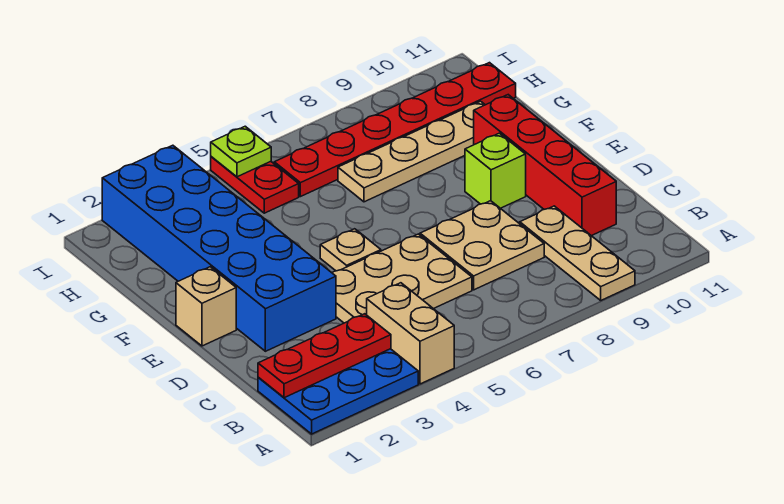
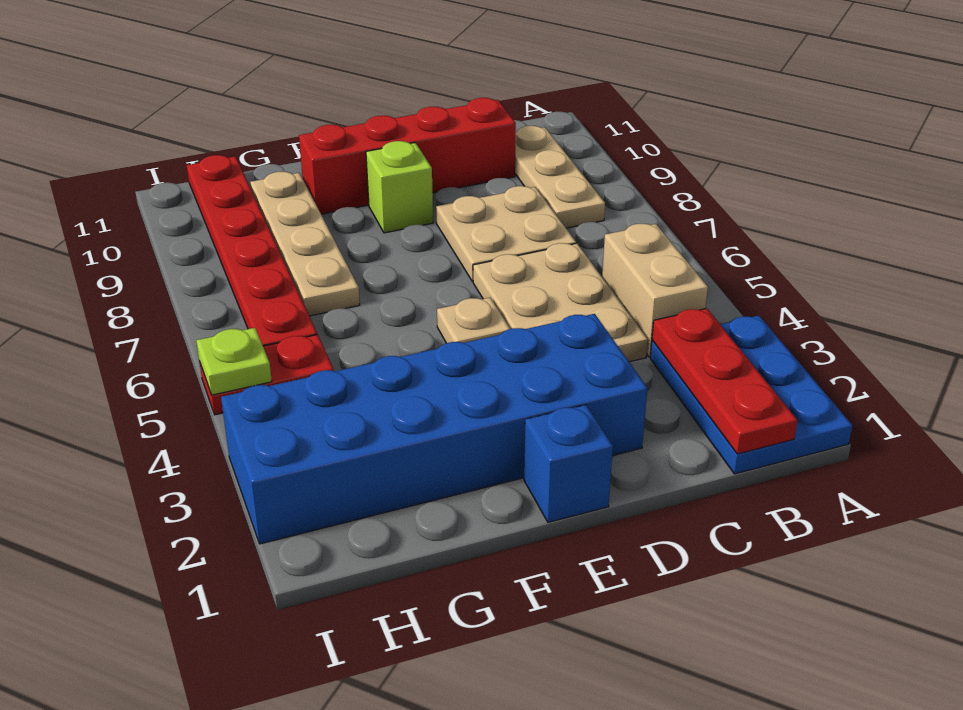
tan 1x2 brick [367,283,454,384] -> tan 1x2 brick turned to [602,224,708,357]
tan 1x3 plate [520,206,635,300] -> tan 1x3 plate turned to [515,126,605,228]
tan 1x1 brick [176,267,236,346] -> blue 1x1 brick [524,405,613,522]

